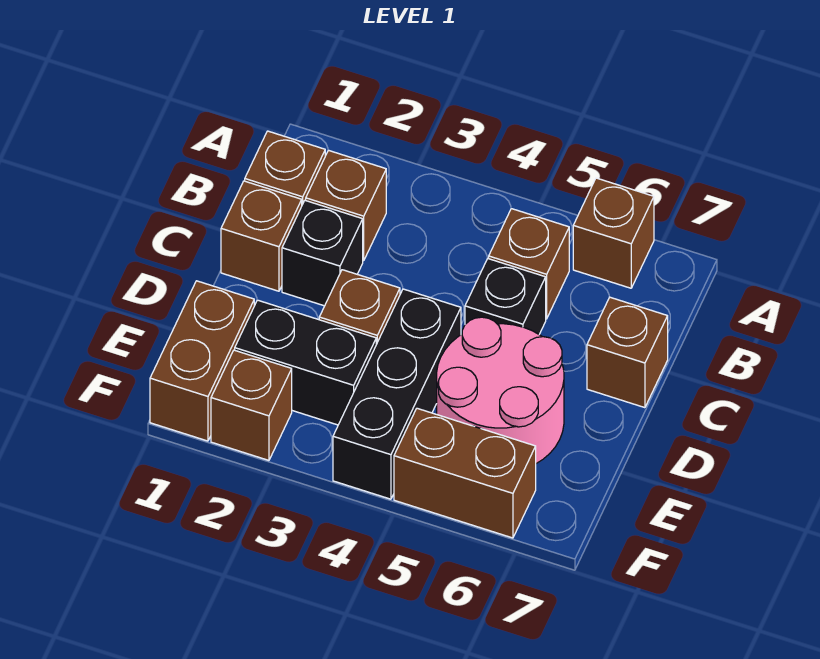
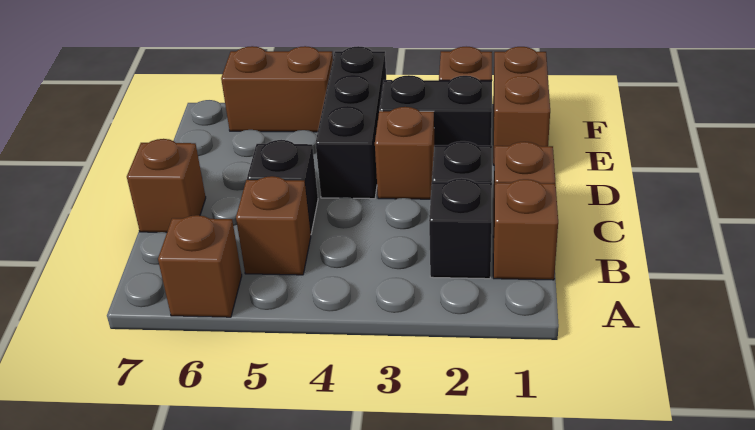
brown 1x1 brick [306,150,386,261] -> black 1x1 brick [429,178,492,279]
pink 2x2 round brick [437,317,564,463] -> none

